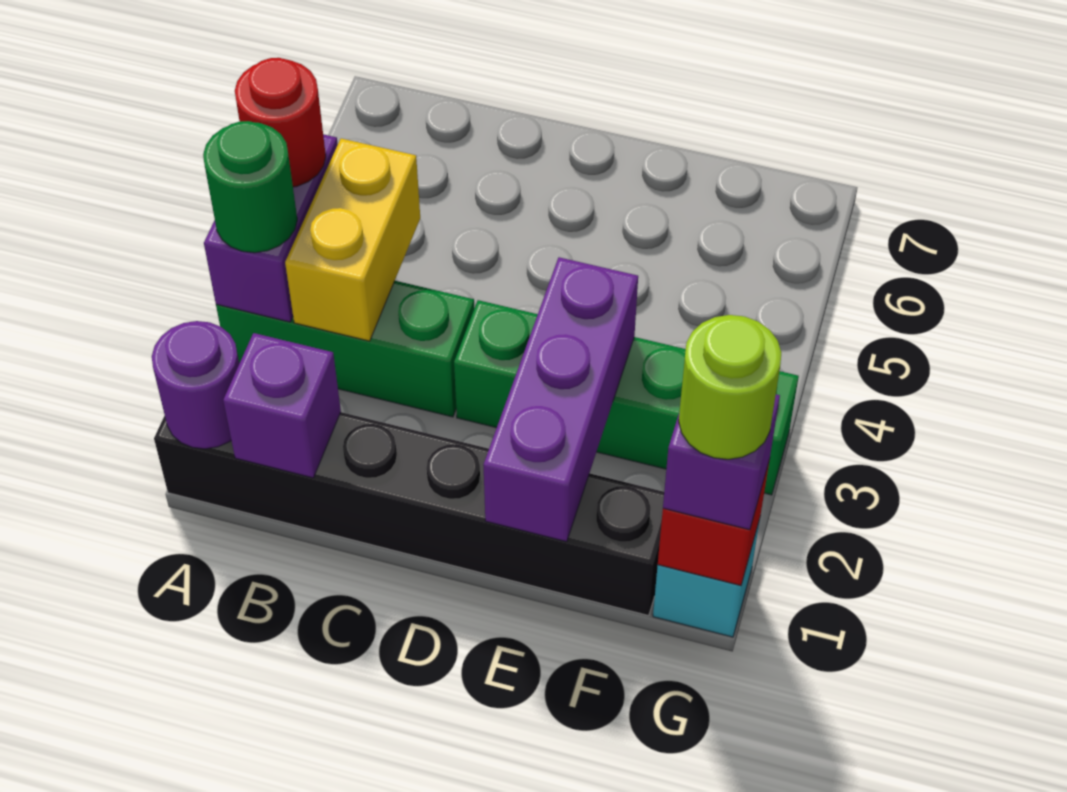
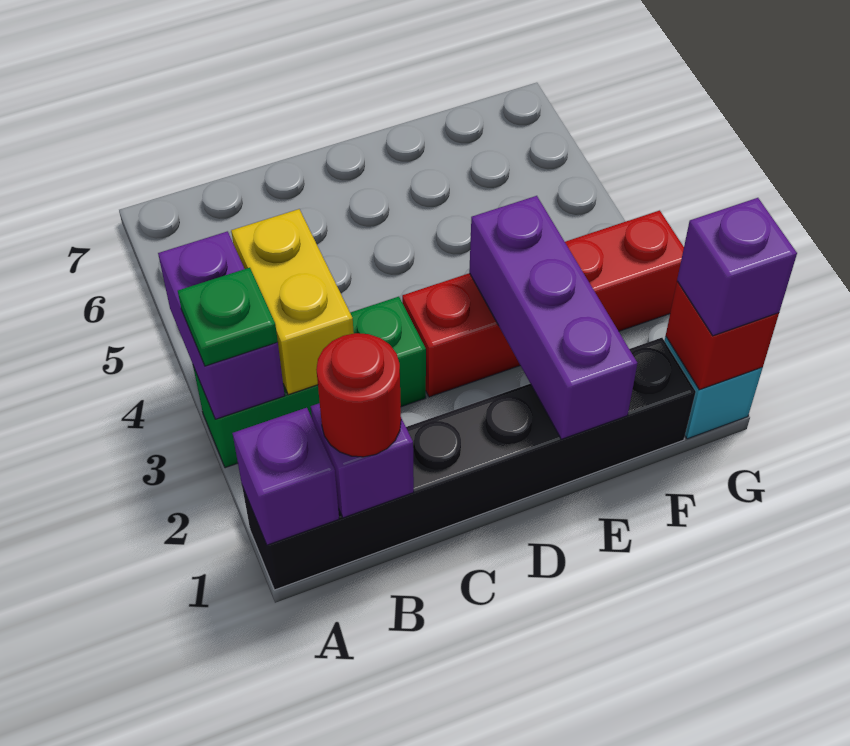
purple 1x1 round brick [152,321,239,449] -> purple 1x1 brick [232,408,339,545]
green 1x1 round brick [203,121,297,253] -> green 1x1 plate [178,268,278,366]
red 1x1 round brick [235,58,326,187] -> red 1x1 round brick moved to [316,333,401,457]
green 1x4 brick [454,300,799,495] -> red 1x4 brick [402,210,684,397]
lime 1x1 round brick [679,315,781,459] -> none

